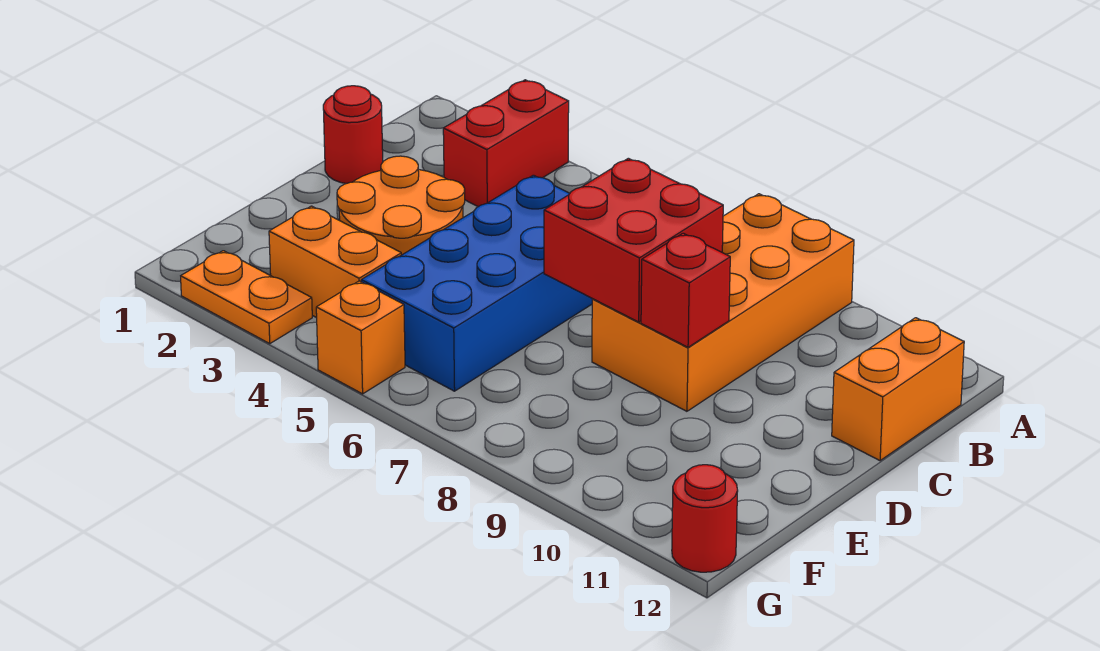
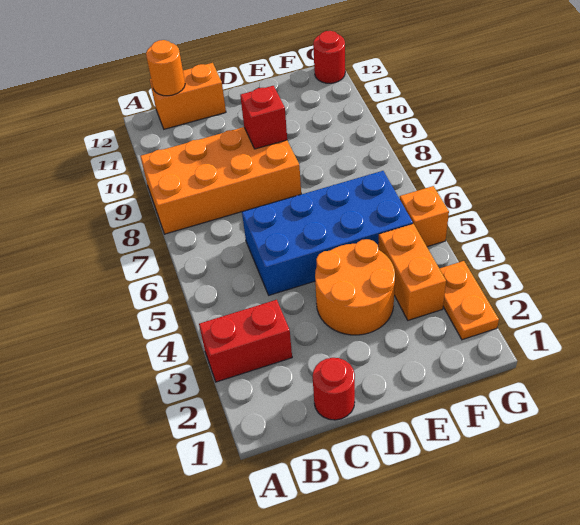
none -> orange 1x1 round brick [146,40,185,96]
red 2x2 brick [544,158,723,322] -> none

